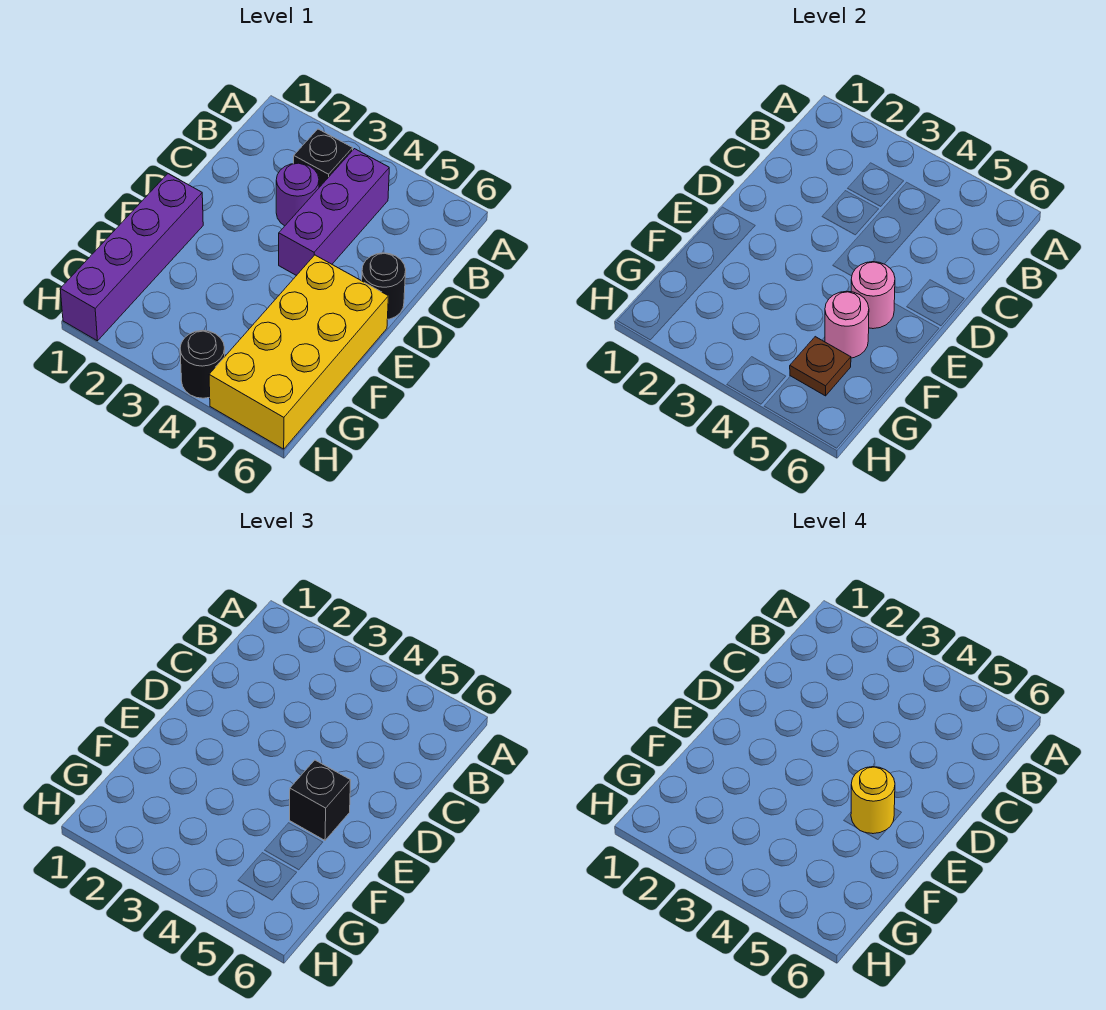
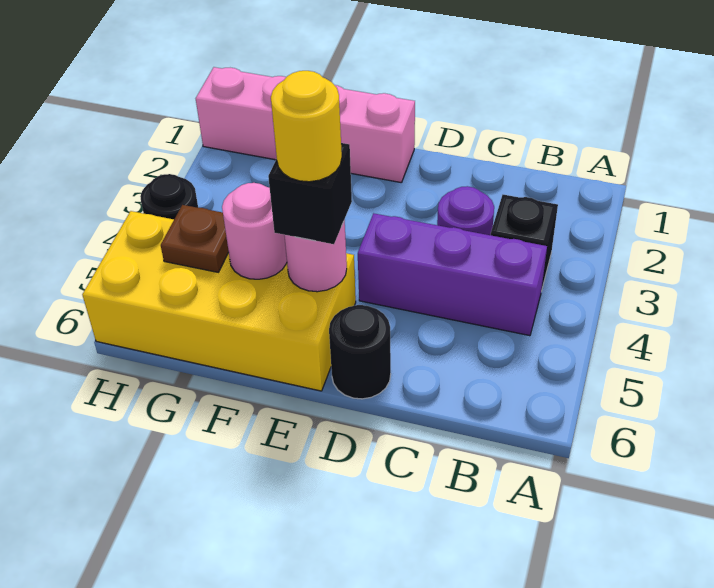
purple 1x4 brick [60,174,203,341] -> pink 1x4 brick [196,67,415,183]

